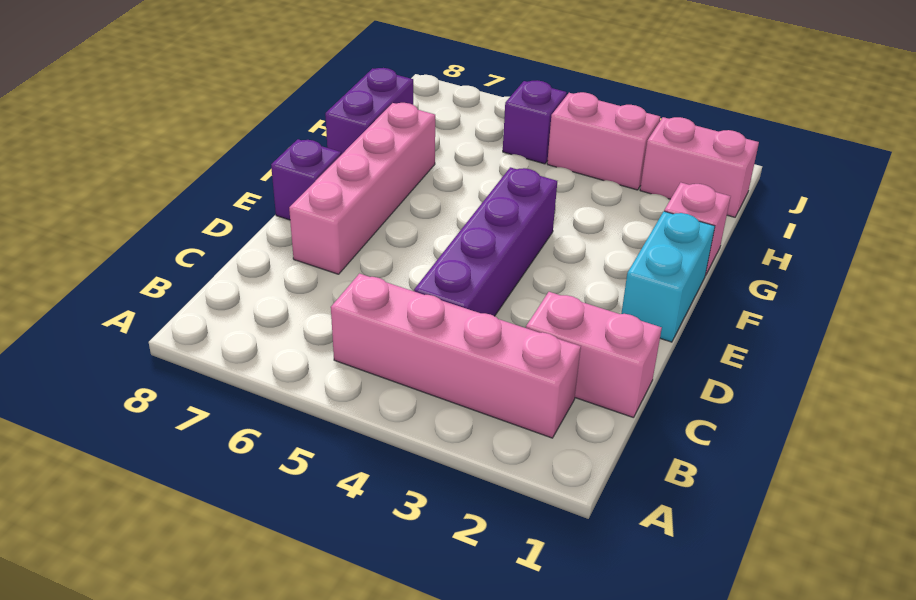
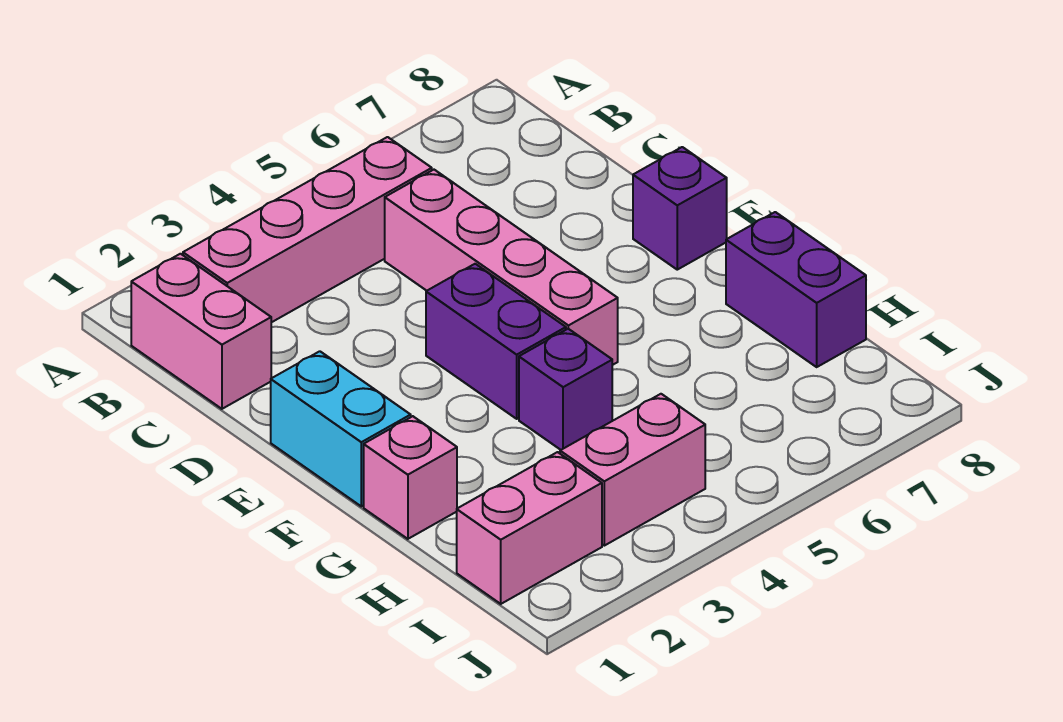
pink 1x2 brick [526,292,662,418] -> pink 1x2 brick turned to [131,254,271,409]
purple 1x4 brick [414,167,557,316] -> purple 1x2 brick [426,264,566,419]
pink 1x4 brick [289,103,435,274] -> pink 1x4 brick moved to [385,170,618,365]
purple 1x1 brick [503,80,567,164] -> purple 1x1 brick moved to [519,329,612,450]

